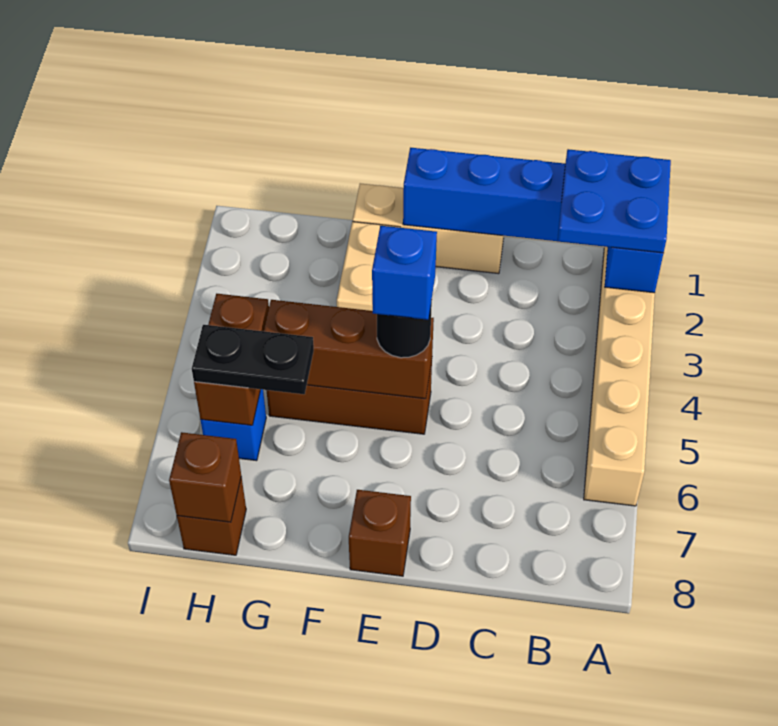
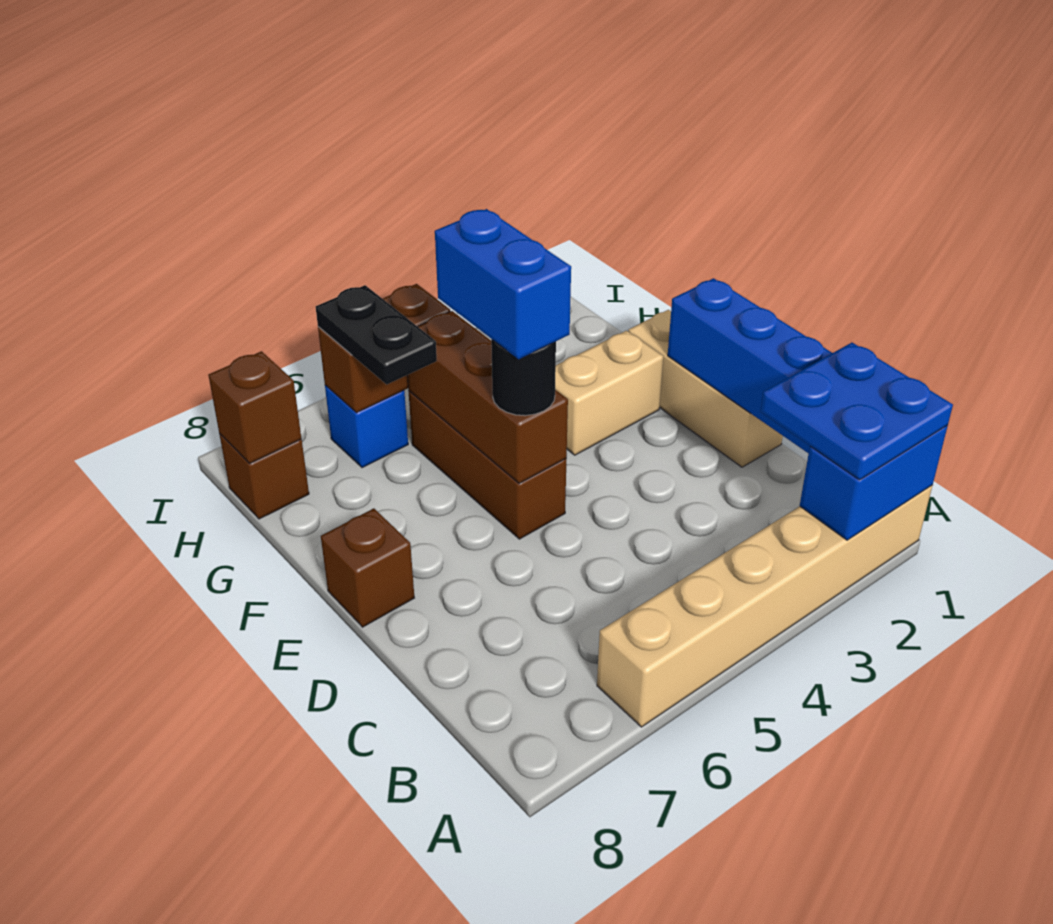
blue 1x1 brick [372,226,437,320] -> blue 1x2 brick [435,209,571,359]

